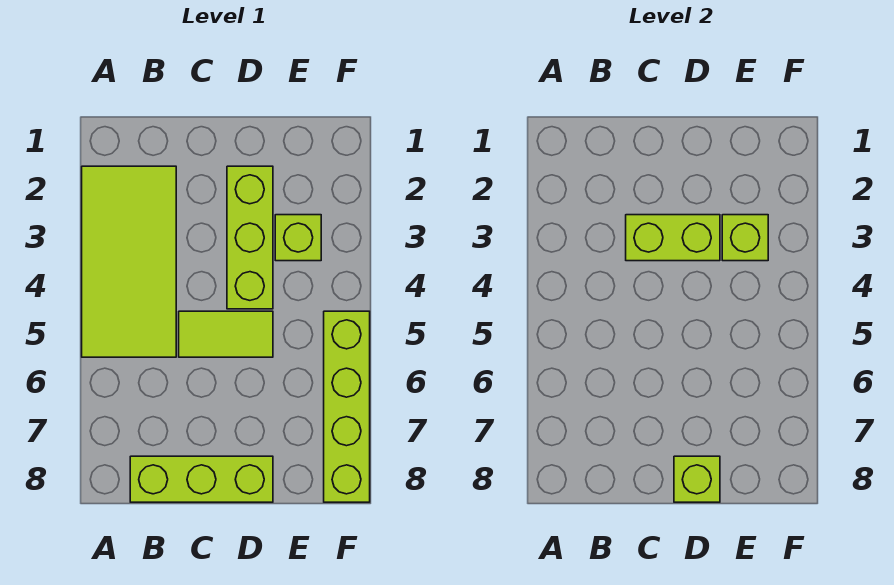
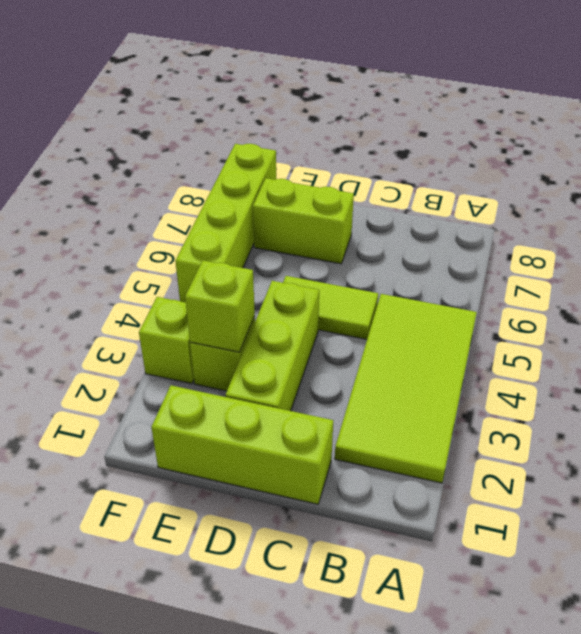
lime 1x3 brick [130,456,273,502] -> lime 1x3 brick moved to [151,385,333,504]
lime 1x2 brick [626,215,720,261] -> lime 1x2 brick moved to [253,178,354,264]
lime 1x1 brick [674,456,720,502] -> lime 1x1 brick moved to [139,297,194,384]

